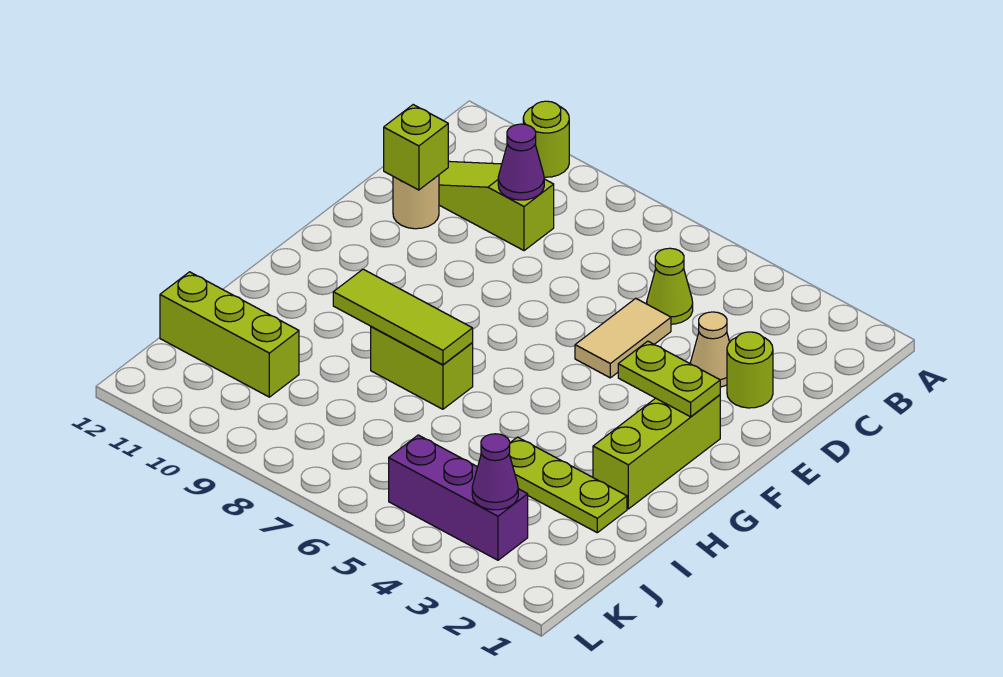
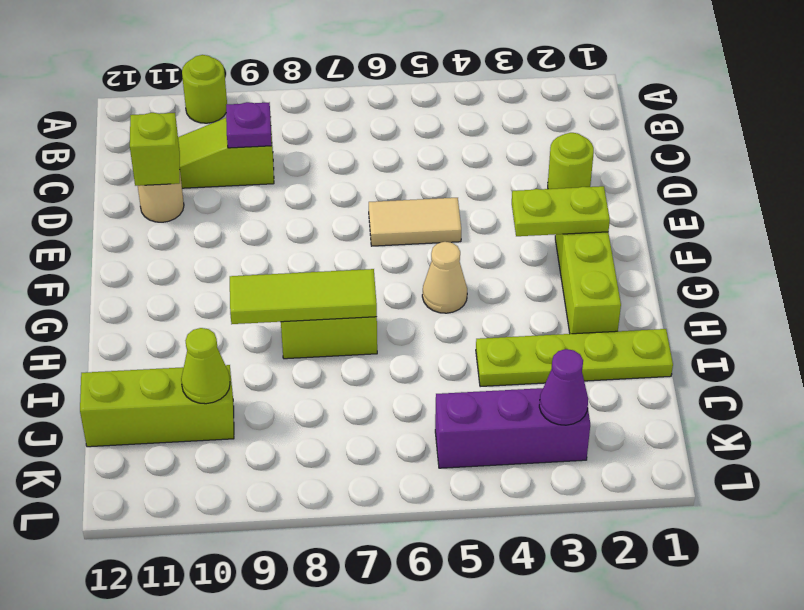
lime 1x1 cone [647,248,693,324] -> lime 1x1 cone moved to [181,328,230,404]
purple 1x1 cone [498,124,544,200] -> purple 1x1 plate [226,102,272,148]
tan 1x1 cone [690,312,730,387] -> tan 1x1 cone moved to [422,242,467,313]
tan 1x2 tile [575,298,671,378] -> tan 1x2 tile turned to [369,198,461,246]
lime 1x3 plate [509,437,627,533] -> lime 1x4 plate [476,329,673,387]

